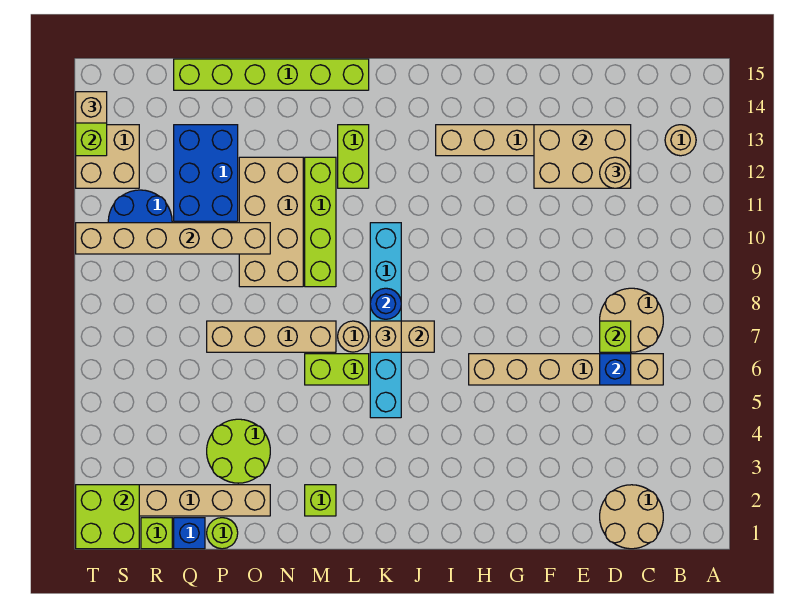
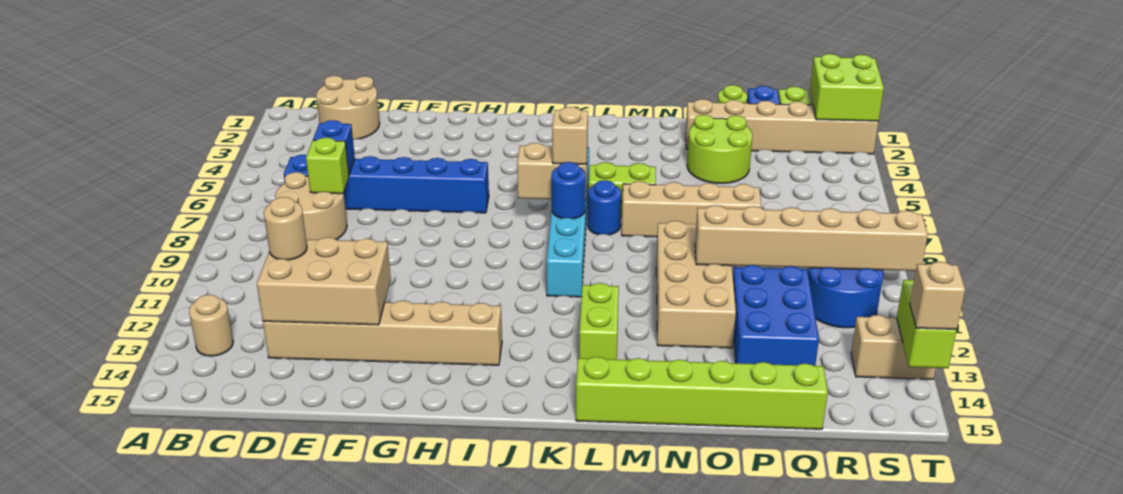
tan 1x6 brick [469,354,663,385] -> blue 1x6 brick [284,155,489,213]
tan 1x1 round brick [338,321,369,352] -> blue 1x1 round brick [588,180,621,235]
lime 1x1 brick [305,485,336,516] -> none
lime 1x4 brick [305,157,336,287] -> none
tan 2x2 brick [76,125,139,188] -> tan 1x2 brick [851,315,936,379]

